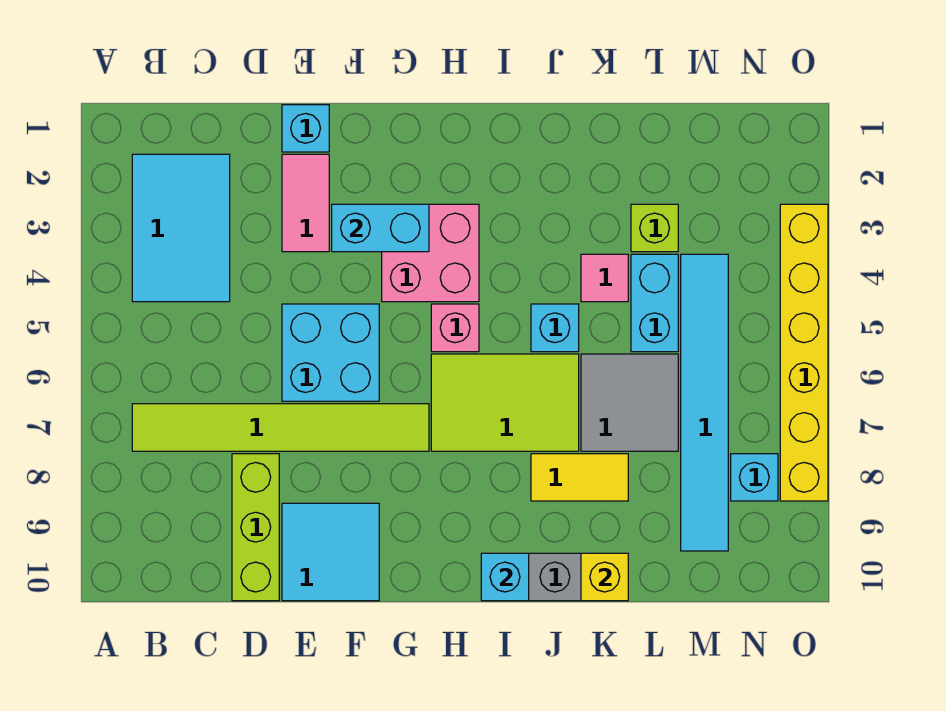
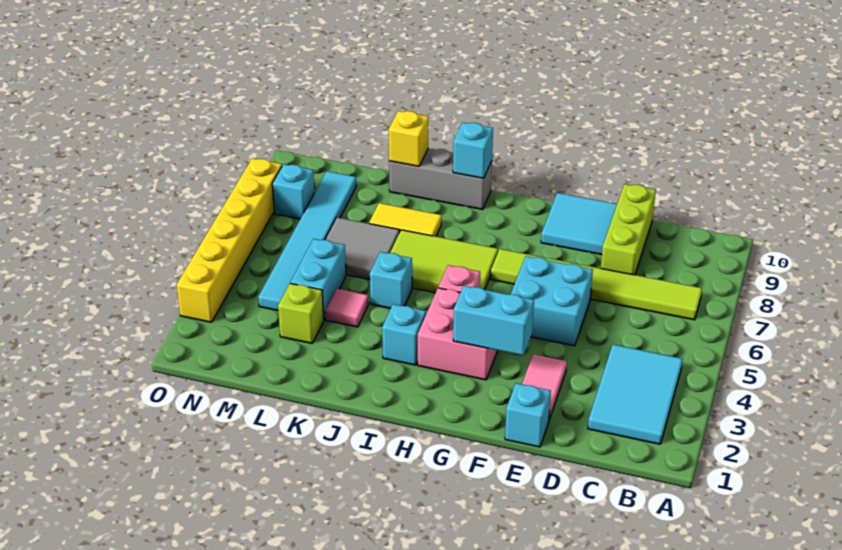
none -> cyan 1x1 brick [382,304,426,365]

